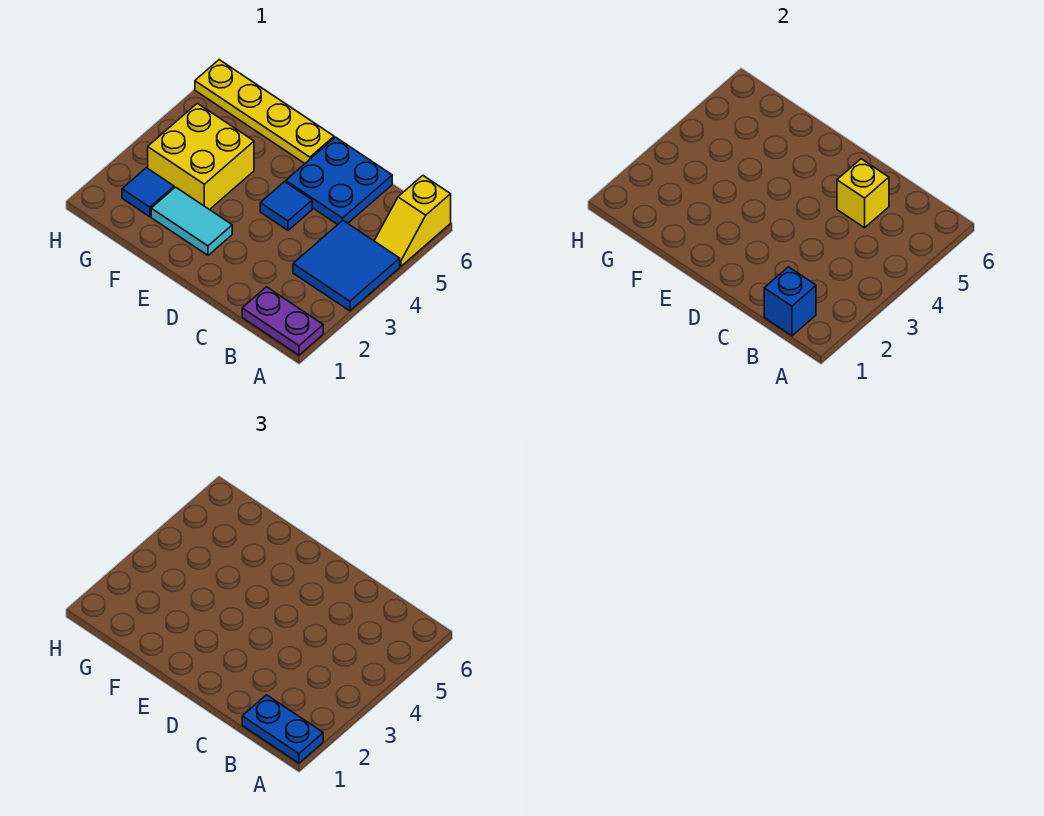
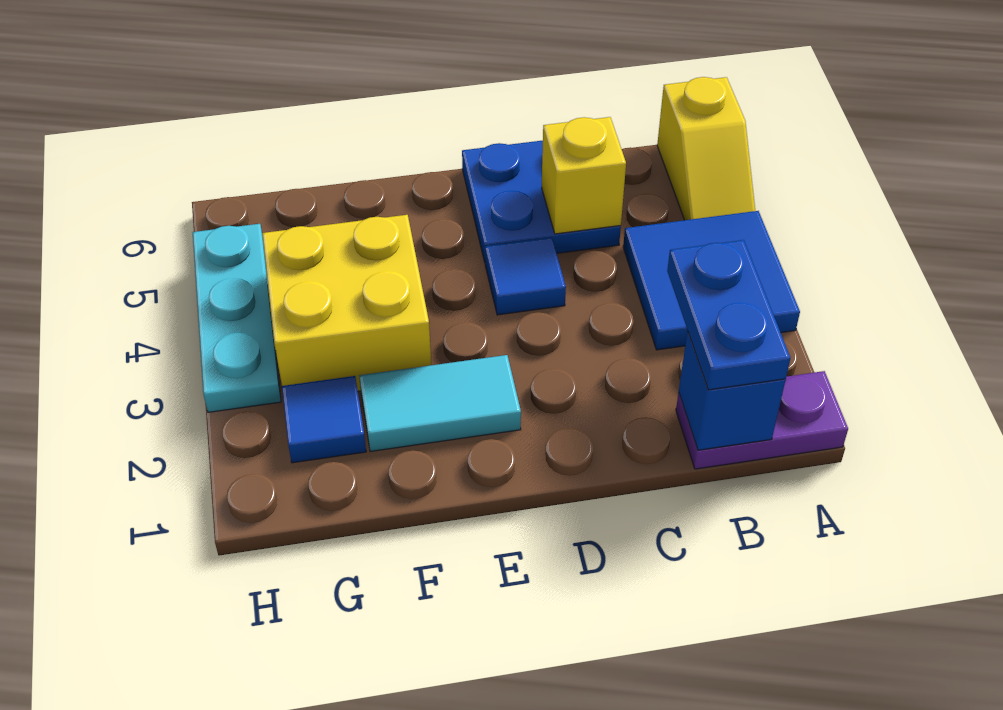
blue 1x2 plate [242,695,323,763] -> blue 1x2 plate turned to [667,240,790,390]
yellow 1x4 plate [195,60,334,163] -> none
none -> cyan 1x3 plate [193,224,281,412]

